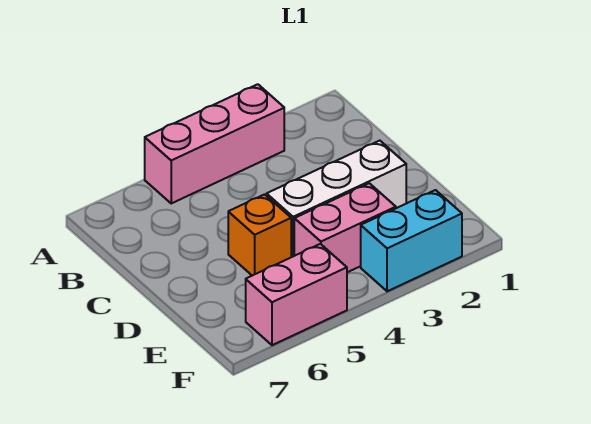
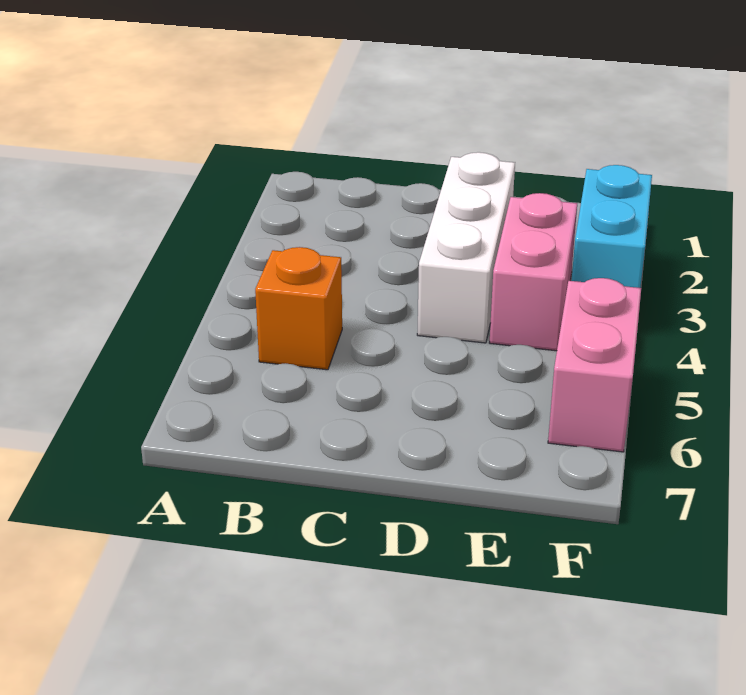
pink 1x3 brick [145,84,284,203] -> none
orange 1x1 brick [228,194,291,276] -> orange 1x1 brick moved to [255,247,342,370]

